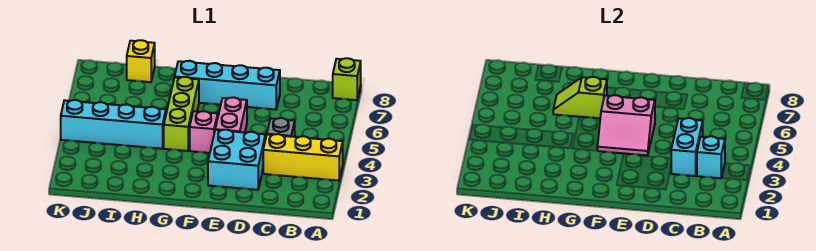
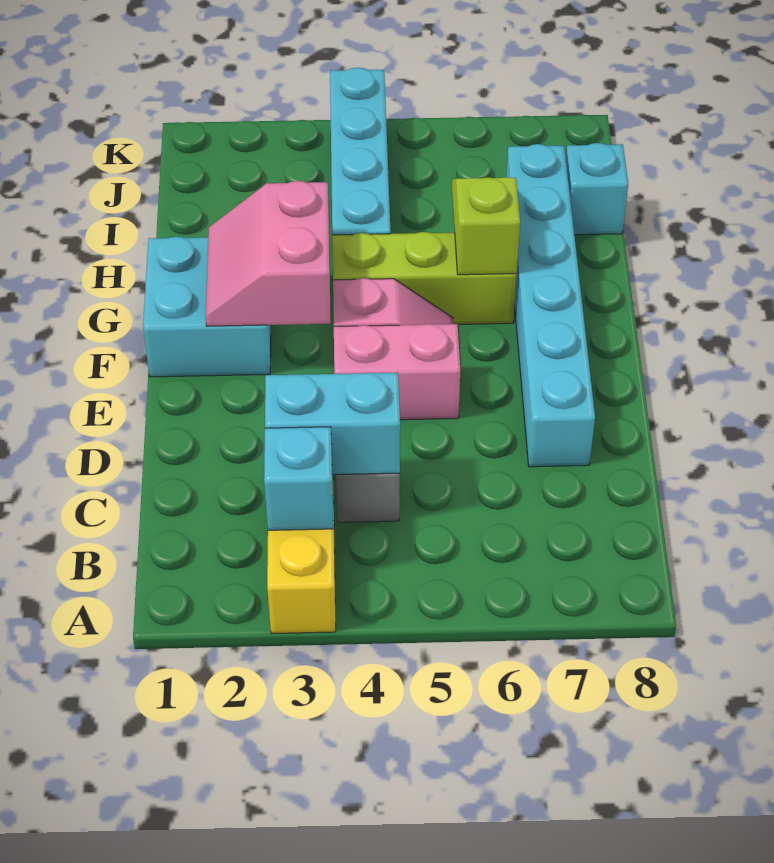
lime 1x1 brick [333,58,361,100] -> none
cyan 2x2 brick [208,130,265,190] -> cyan 2x2 brick moved to [143,237,271,377]
cyan 1x4 brick [175,61,280,109] -> cyan 1x6 brick [506,144,595,467]
pink 2x2 slope [598,95,655,155] -> pink 2x2 slope moved to [206,181,331,326]
yellow 1x1 brick [127,40,155,82] -> cyan 1x1 brick [566,143,628,235]

